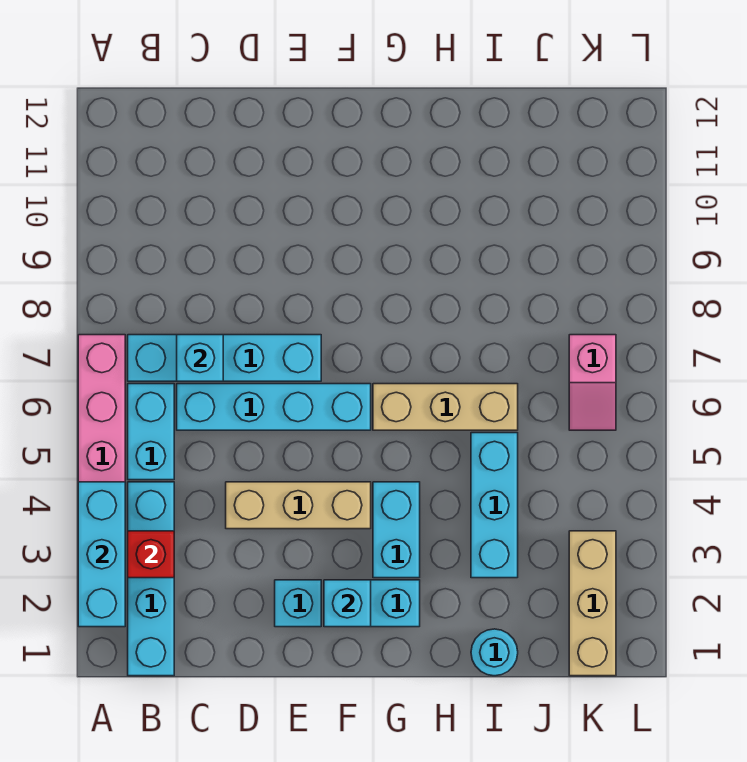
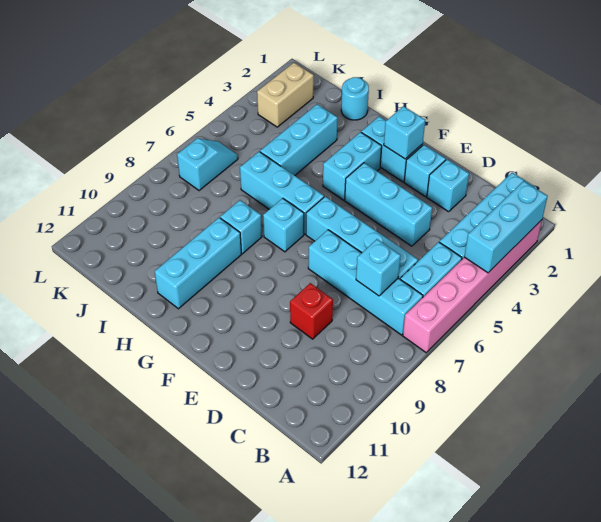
red 1x1 brick [128,531,174,578] -> red 1x1 brick moved to [290,283,333,339]
none -> cyan 1x1 brick [427,160,469,212]
tan 1x3 brick [226,482,371,529] -> cyan 1x3 brick [345,163,432,246]
tan 1x3 brick [373,384,518,430] -> cyan 1x3 brick [240,152,324,234]
none -> cyan 1x1 brick [263,198,304,252]
none -> cyan 1x1 brick [220,200,262,254]
none -> cyan 1x3 brick [155,218,241,309]
tan 1x3 brick [569,531,616,676] -> tan 1x2 brick [257,63,314,127]
pink 1x2 slope [569,335,616,430] -> cyan 1x2 slope [177,138,238,191]

